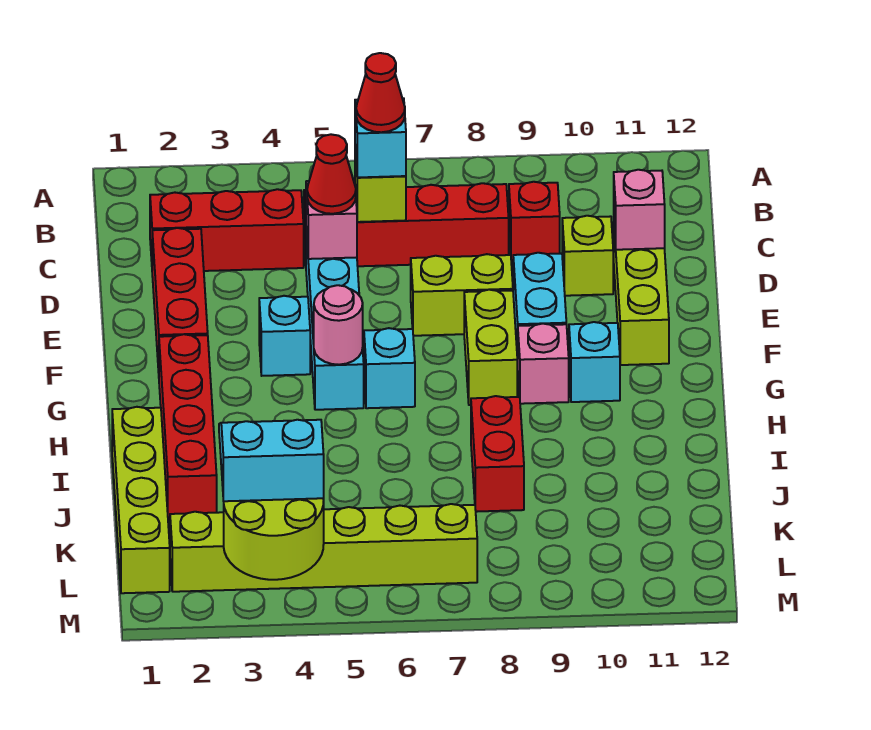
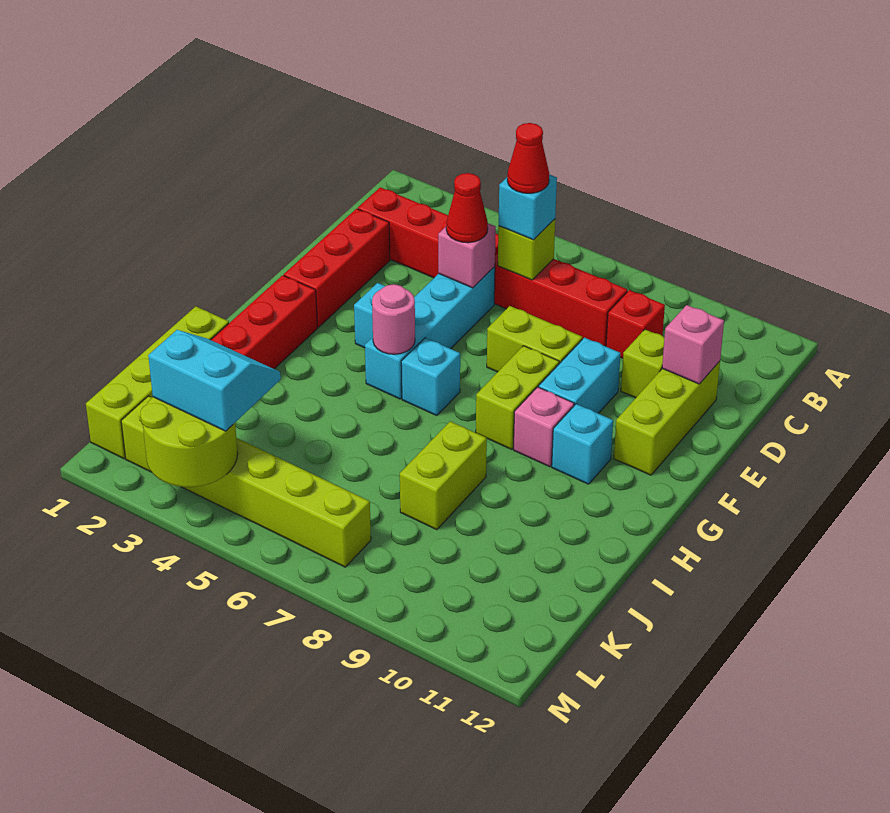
red 1x2 brick [471,396,524,512] -> lime 1x2 brick [400,421,487,530]

